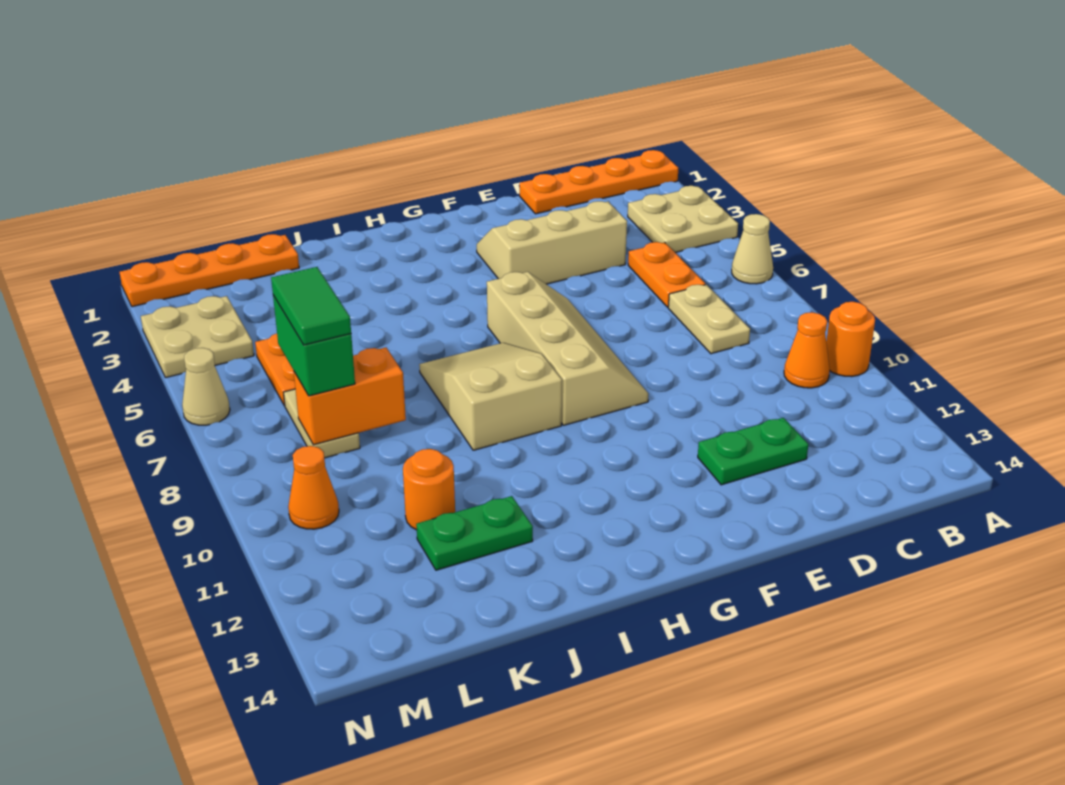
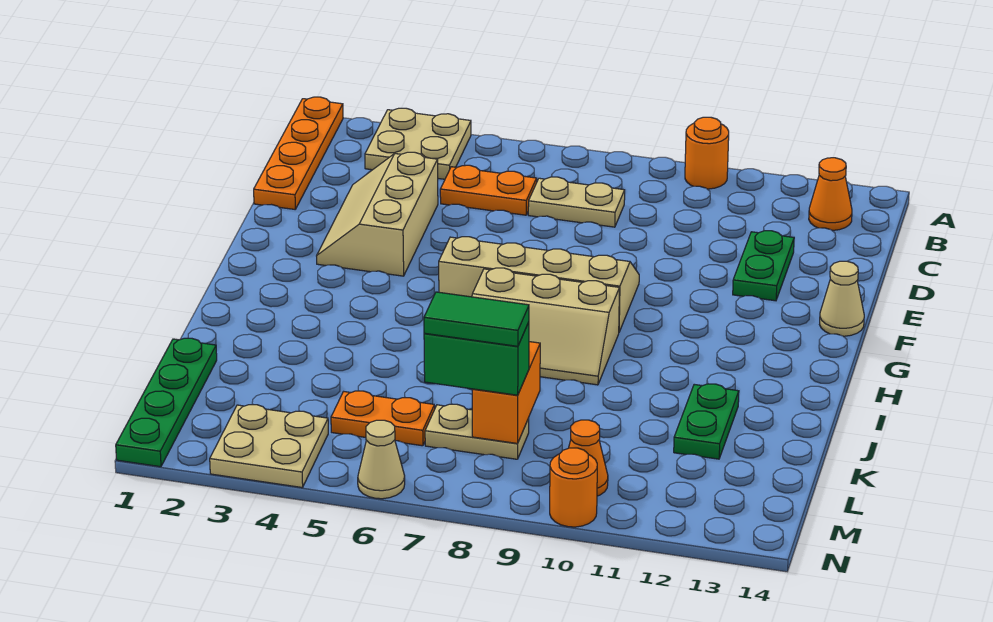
tan 1x1 cone [732,214,773,284] -> tan 1x1 cone moved to [820,261,864,336]
orange 1x1 cone [784,312,830,388] -> orange 1x1 cone moved to [809,158,852,230]
tan 2x3 slope [419,343,562,450] -> tan 2x3 slope turned to [472,268,619,385]
orange 1x4 plate [120,234,299,307] -> green 1x4 plate [116,338,217,467]
orange 1x1 round brick [403,449,455,530] -> orange 1x1 round brick moved to [550,448,597,527]

